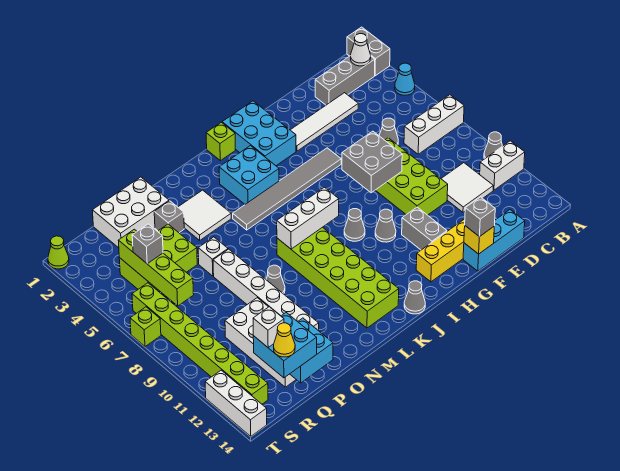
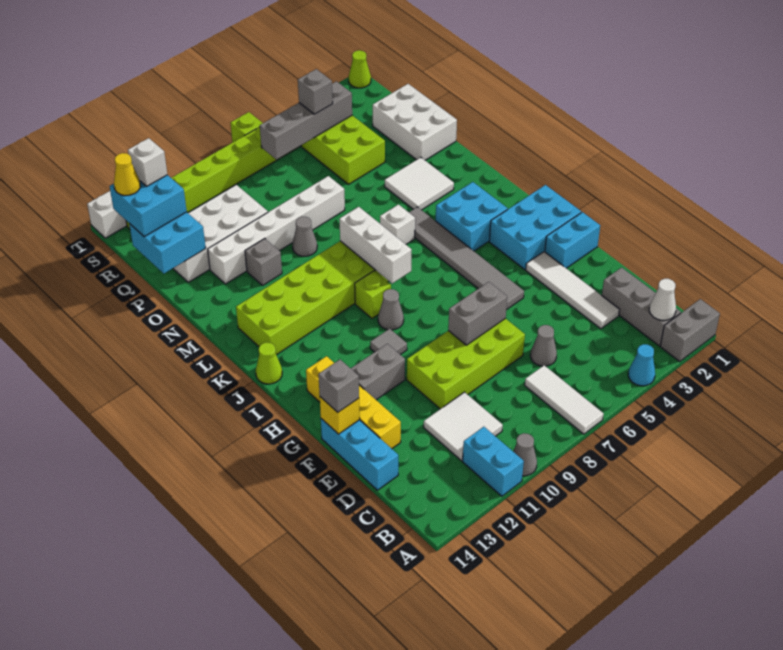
white 1x3 brick [404,95,464,154] -> white 1x3 tile [525,365,603,434]
white 1x2 brick [480,141,525,190] -> cyan 1x2 brick [463,427,524,496]
grey 2x2 brick [342,131,402,193] -> grey 1x2 brick [448,282,507,345]
none -> cyan 1x2 brick [545,212,600,268]
grey 1x1 cone [375,209,396,242] -> grey 1x1 tile [370,329,407,355]
lime 1x1 brick [206,122,235,161] -> lime 1x1 brick moved to [355,271,391,318]
grey 1x1 cone [404,281,425,314] -> lime 1x1 cone [256,343,282,384]
grey 1x1 brick [154,201,184,233] -> grey 1x1 brick moved to [245,239,282,285]
white 1x1 brick [198,237,228,276] -> white 1x1 brick moved to [380,204,415,244]
lime 1x4 brick [118,229,194,306] -> grey 1x4 brick [260,81,352,160]

